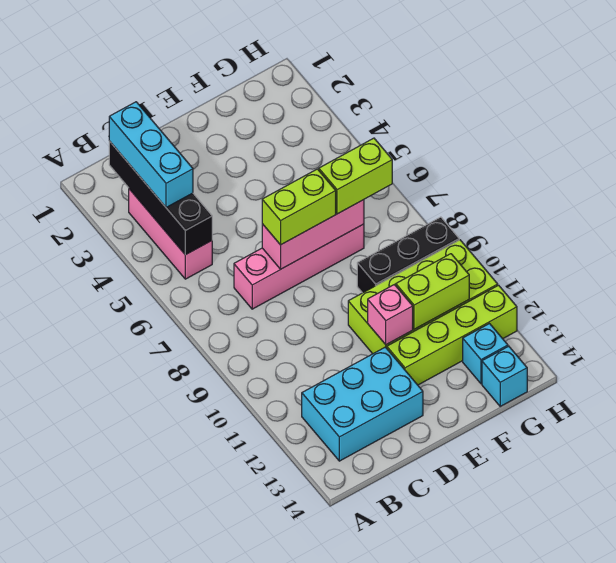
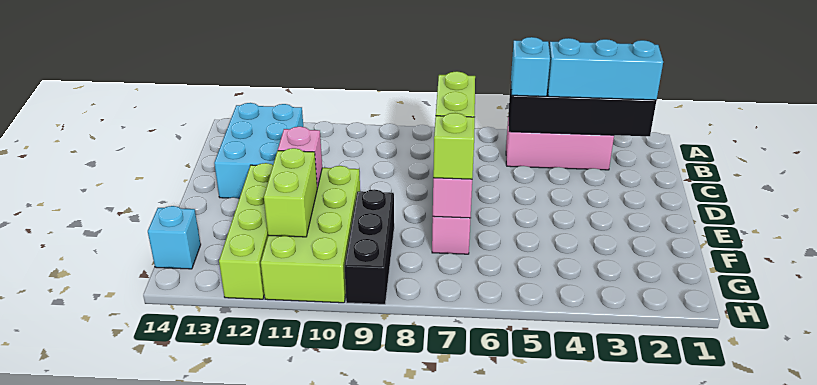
lime 1x2 brick [319,138,392,214] -> lime 1x1 brick [433,113,475,179]
cyan 1x1 brick [463,324,508,384] -> cyan 1x1 brick moved to [511,37,550,96]

